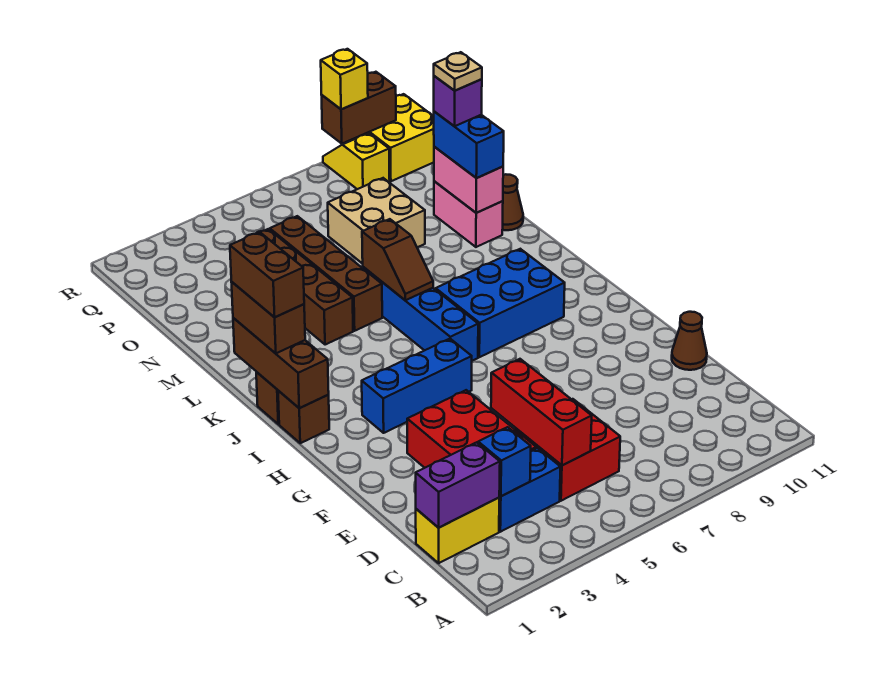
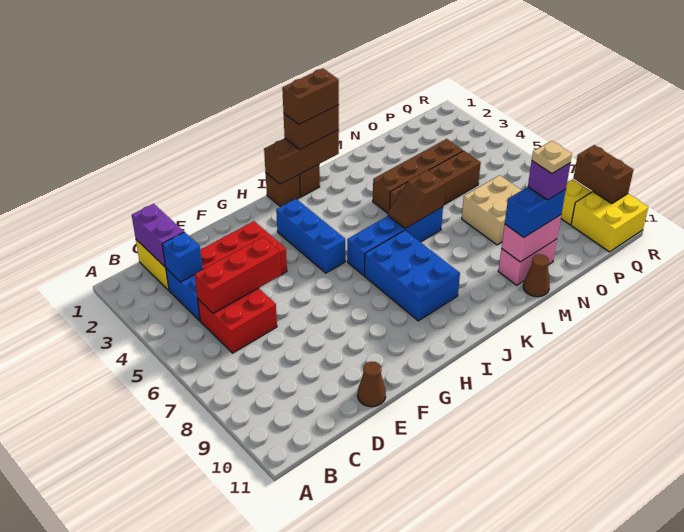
yellow 1x1 brick [321,49,368,109] -> none

